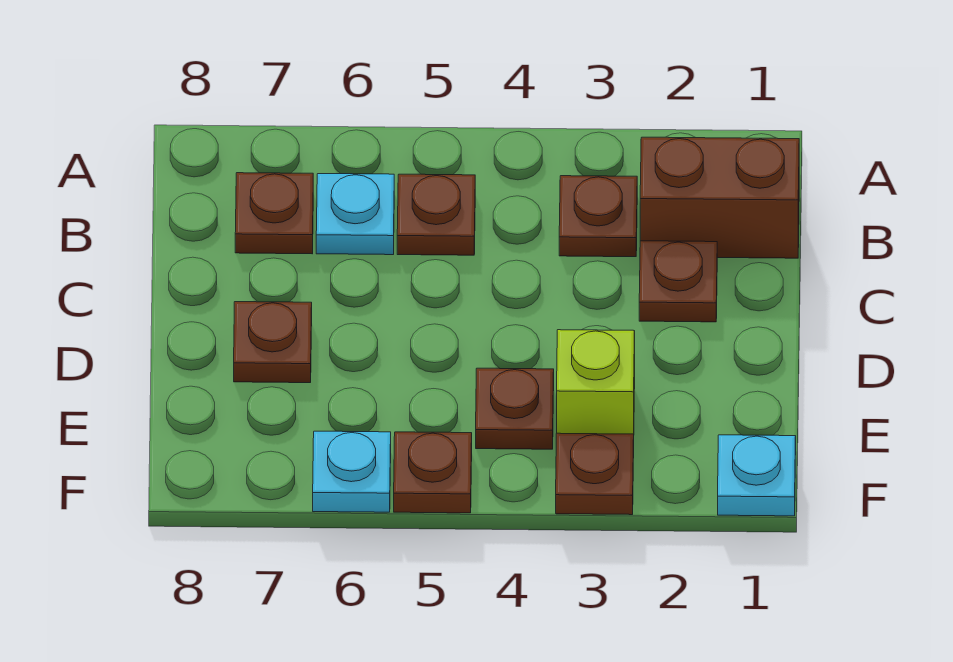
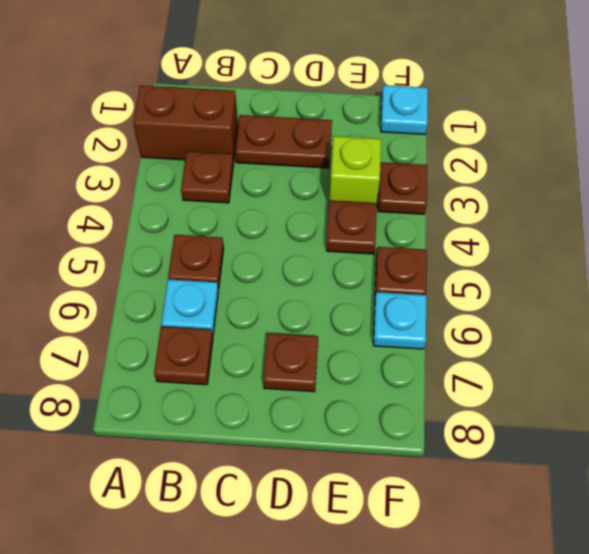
brown 1x2 brick [640,137,799,258] -> brown 1x2 brick turned to [133,85,238,162]
brown 1x1 plate [639,241,717,322] -> brown 1x2 plate [235,115,332,168]

